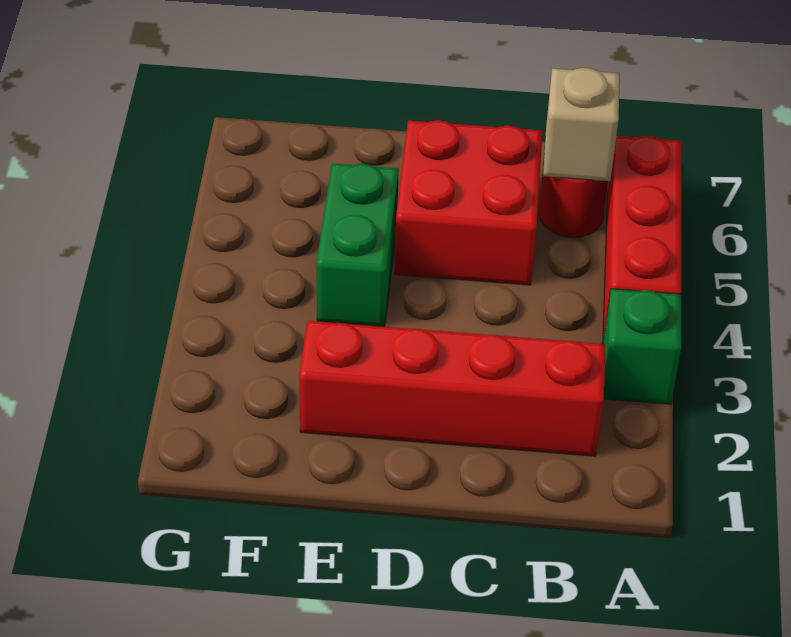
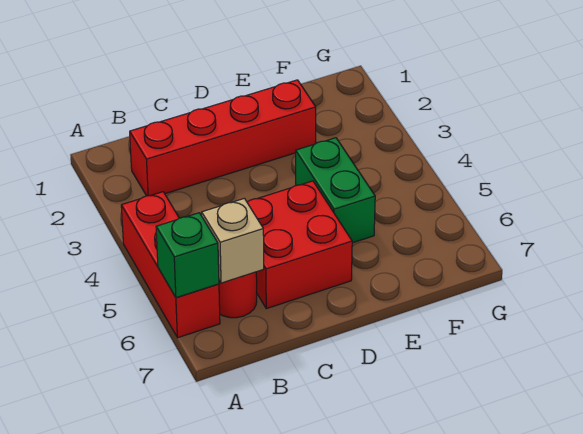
green 1x1 brick [603,289,681,404] -> green 1x1 brick moved to [156,213,219,298]

